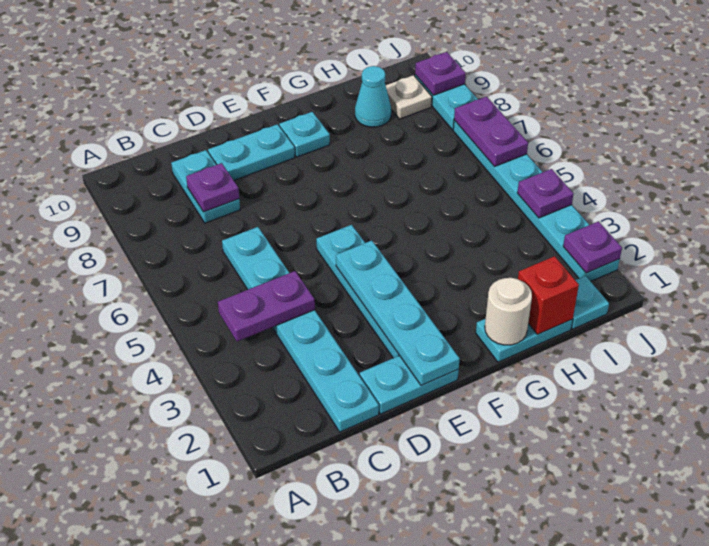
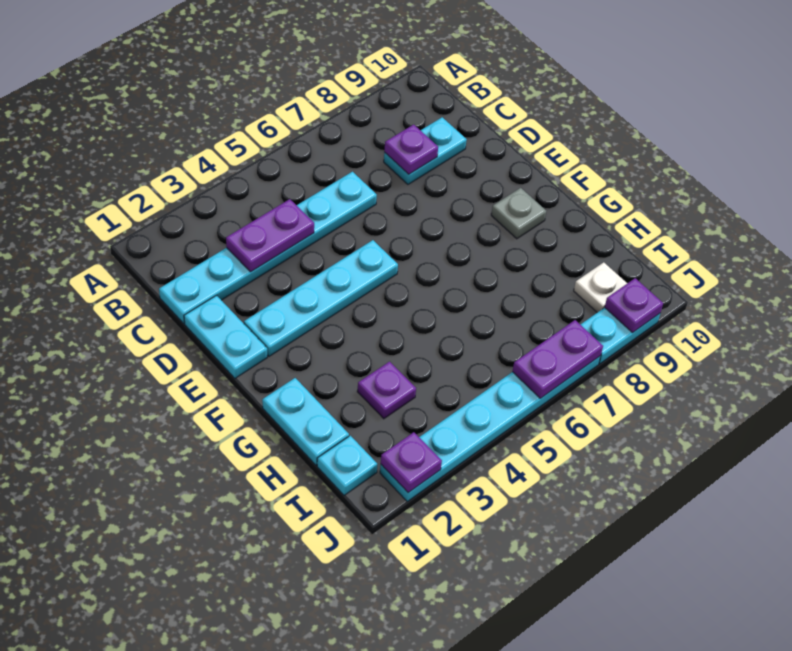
purple 1x2 plate [218,271,315,341] -> purple 1x2 plate turned to [226,199,314,272]
cyan 1x2 plate [208,124,295,180] -> none
cyan 1x4 plate [336,240,460,386] -> none
cyan 1x1 plate [279,112,330,157] -> grey 1x1 plate [491,188,546,239]
white 1x1 round brick [485,278,532,345] -> none
red 1x1 brick [518,256,579,334] -> none
cyan 1x1 cone [355,66,391,127] -> none
purple 1x1 plate [517,169,574,218] -> purple 1x1 plate moved to [357,362,416,419]

